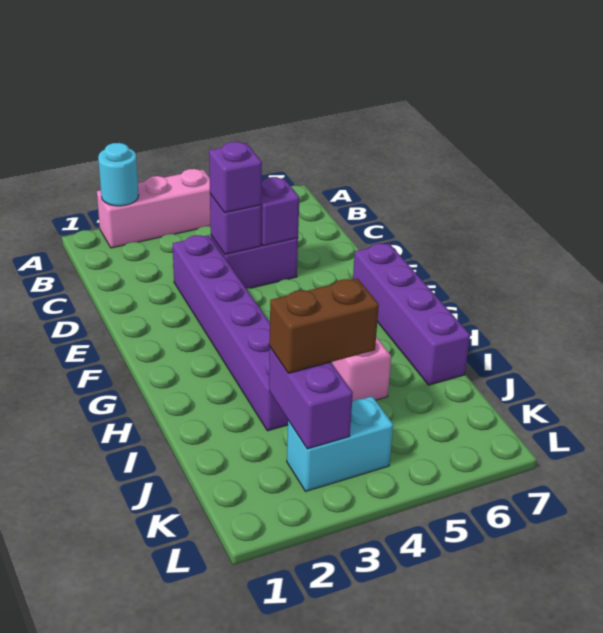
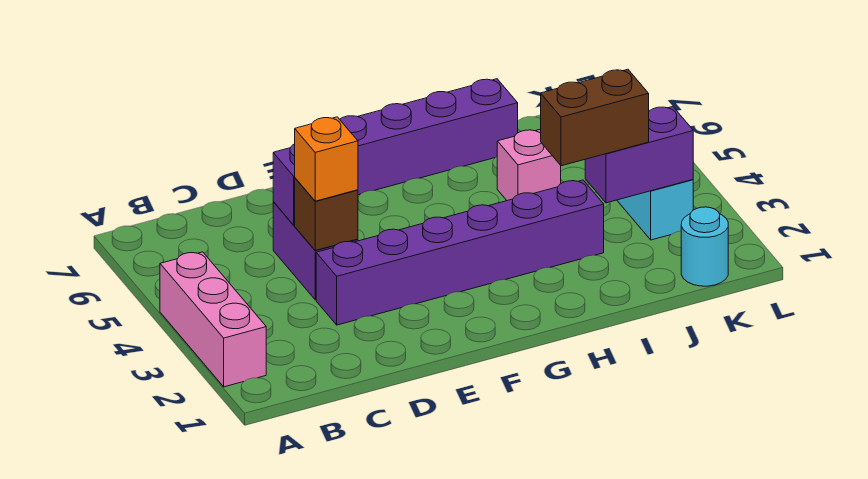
cyan 1x1 round brick [98,143,139,206] -> cyan 1x1 round brick moved to [681,207,728,286]
purple 1x1 brick [210,194,261,254] -> brown 1x1 brick [295,178,358,250]
purple 1x1 brick [209,142,262,213] -> orange 1x1 brick [295,117,358,201]
brown 1x2 brick [270,278,379,373] -> brown 1x2 brick turned to [541,69,649,166]

